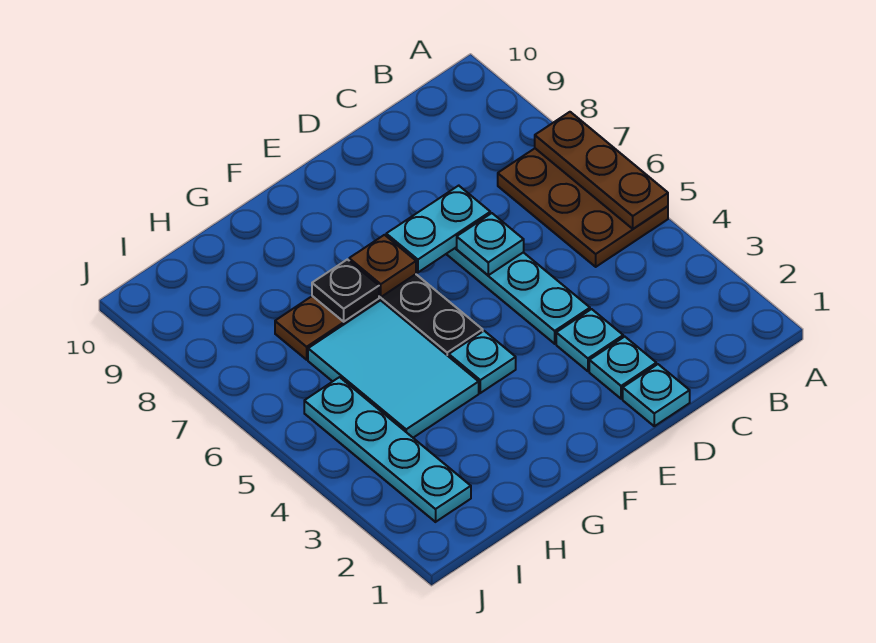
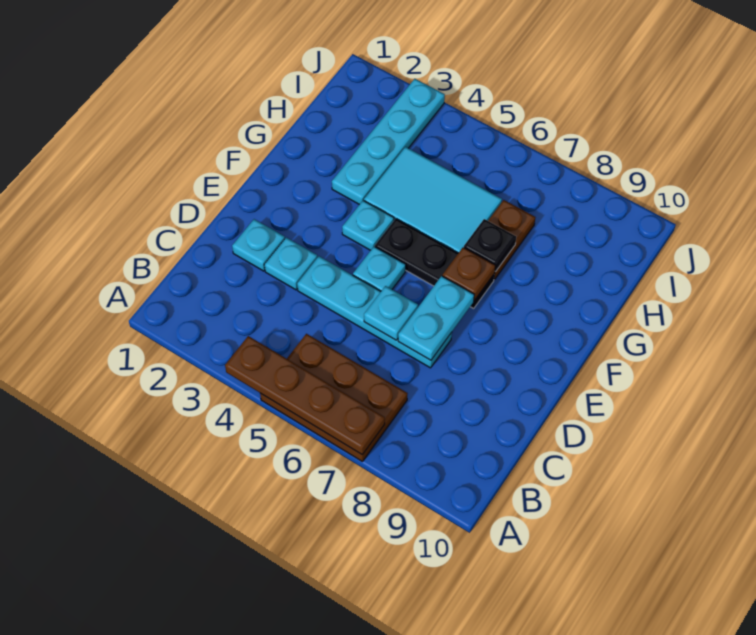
brown 1x3 plate [535,112,668,229] -> brown 1x4 plate [225,336,385,455]
cyan 1x1 plate [623,364,690,426] -> cyan 1x1 plate moved to [353,247,406,291]
cyan 1x4 plate [304,377,471,522] -> cyan 1x4 plate turned to [332,79,445,205]

